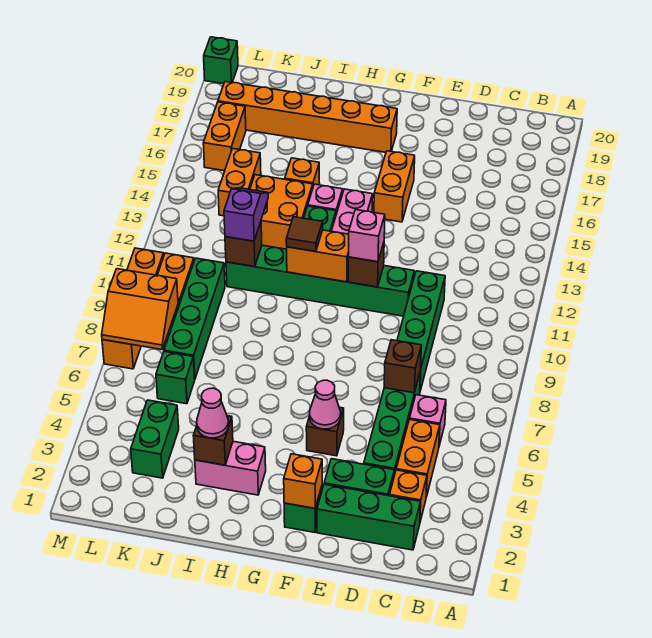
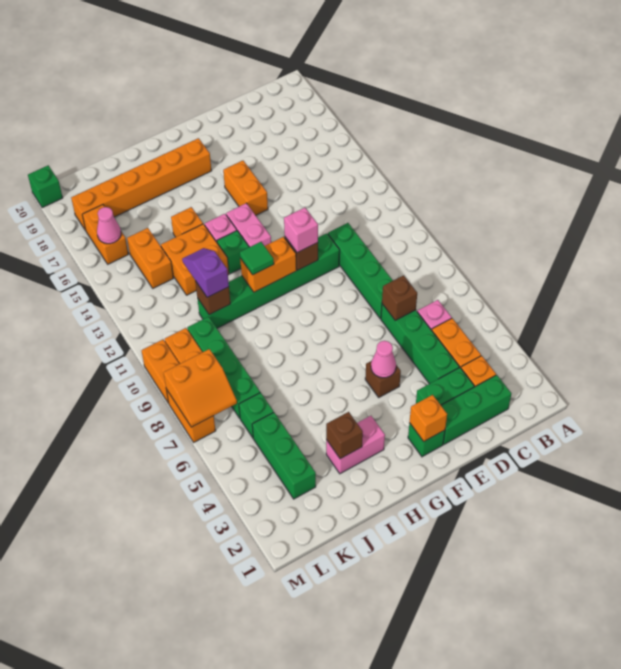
brown 1x1 tile [286,217,323,252] -> green 1x1 tile [240,242,274,275]
pink 1x1 cone [197,388,229,438] -> pink 1x1 cone moved to [97,207,121,244]
green 1x2 brick [131,400,179,478] -> green 1x3 brick [252,413,316,499]

